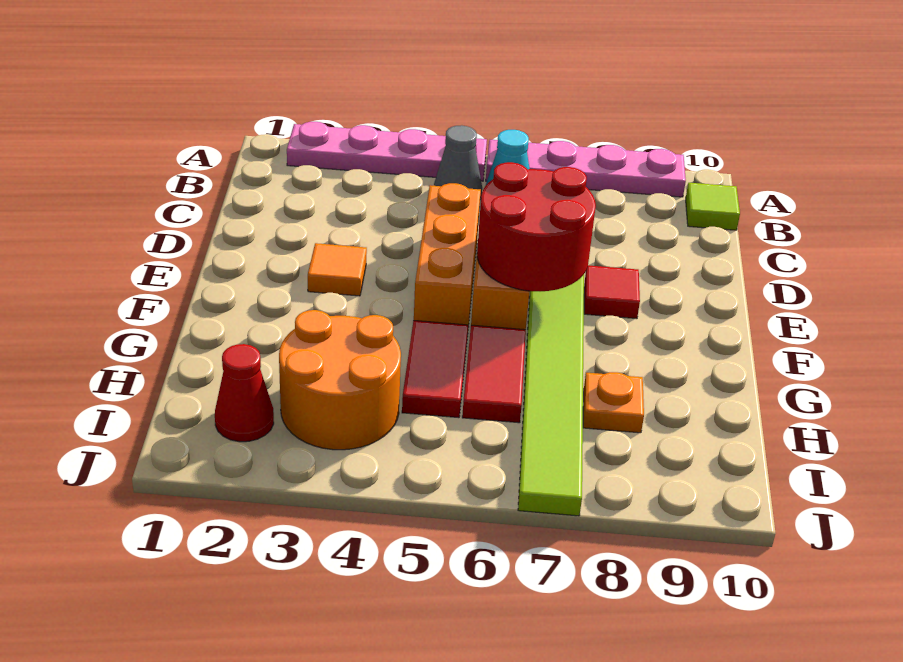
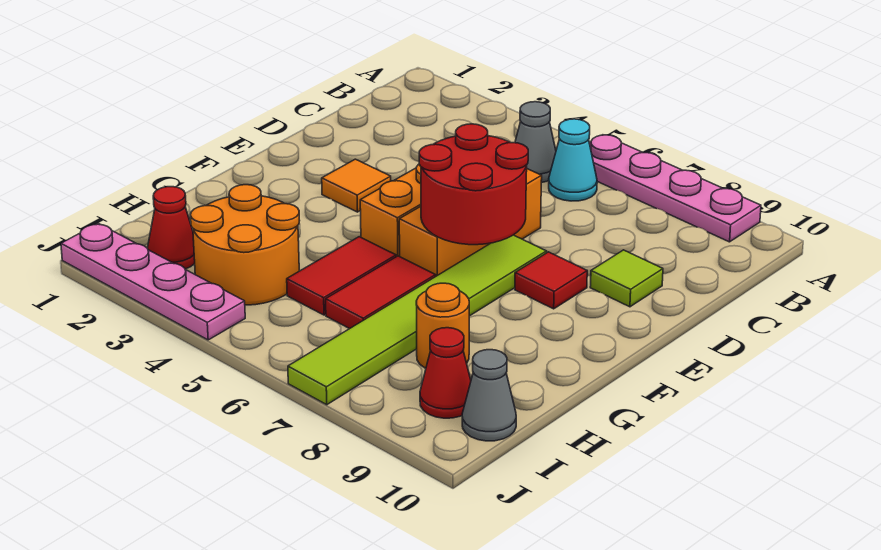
pink 1x4 plate [287,122,487,181] -> pink 1x4 plate moved to [61,223,245,340]
lime 1x1 tile [686,183,740,230] -> lime 1x1 tile moved to [590,250,663,307]
orange 1x1 plate [583,372,644,433] -> orange 1x1 round brick [416,283,469,368]
none -> red 1x1 cone [420,328,471,418]
none -> grey 1x1 cone [462,350,516,441]

